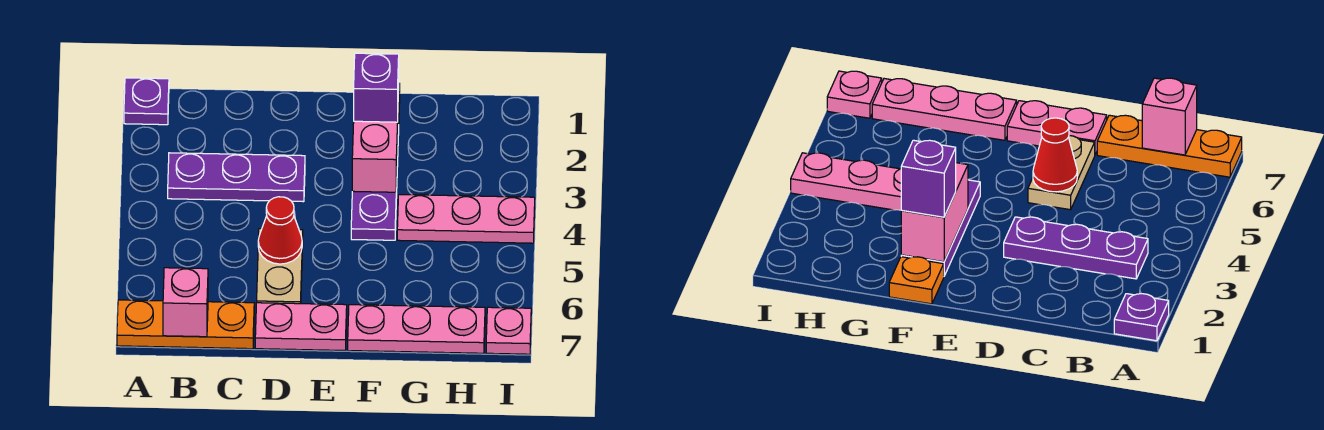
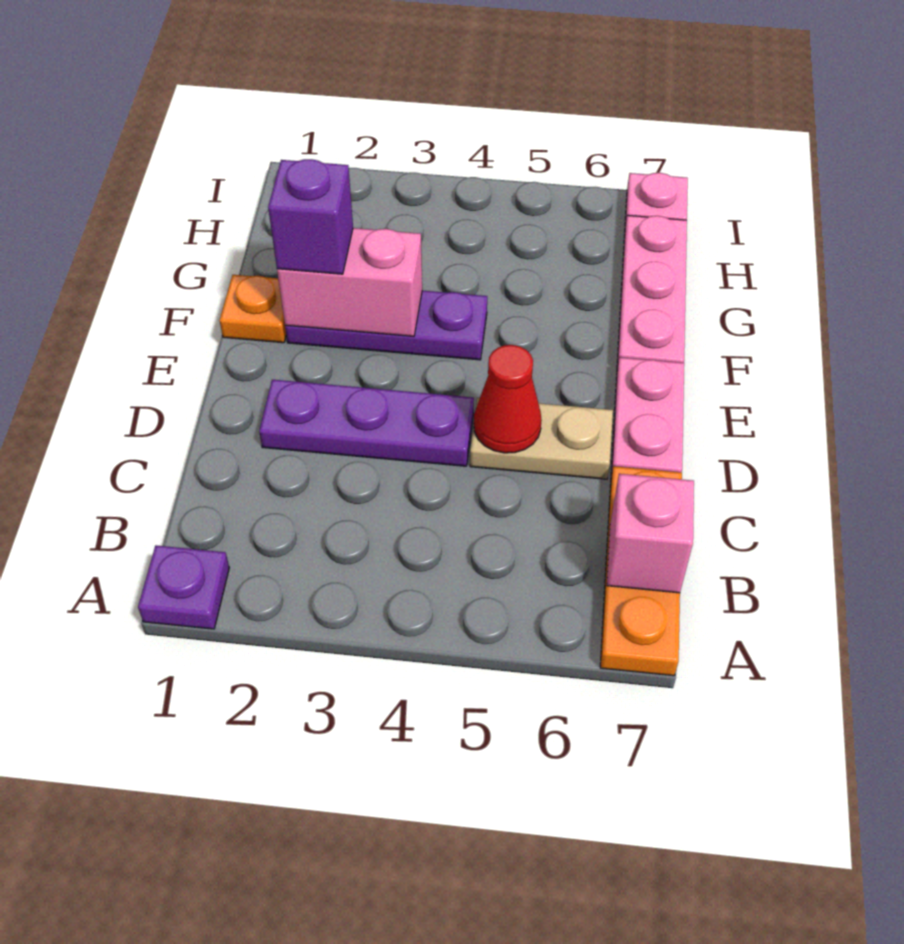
purple 1x3 plate [168,153,305,202] -> purple 1x3 plate turned to [259,380,474,466]
pink 1x3 plate [397,195,535,243] -> none

